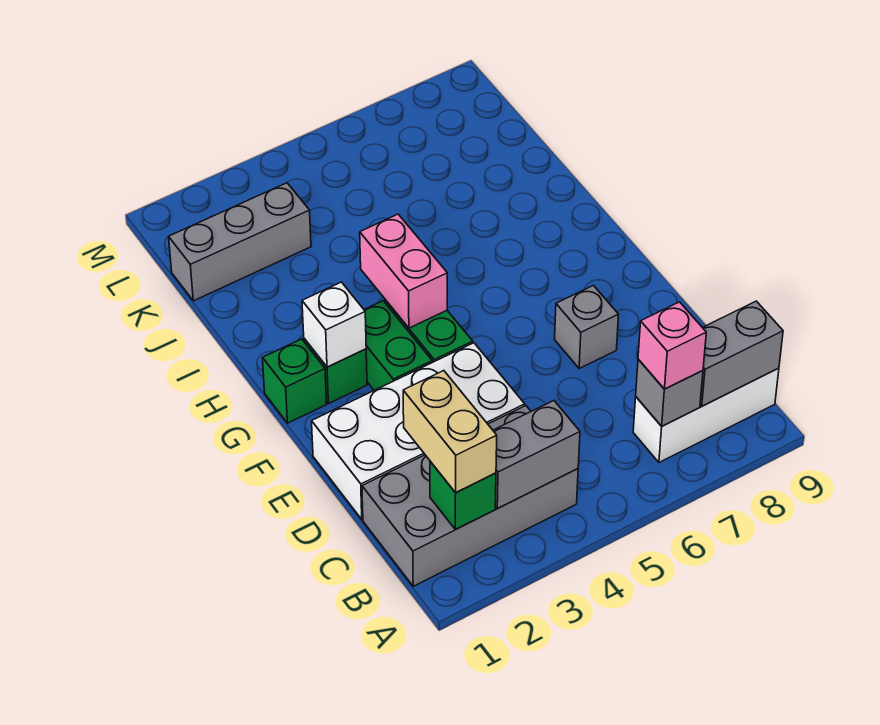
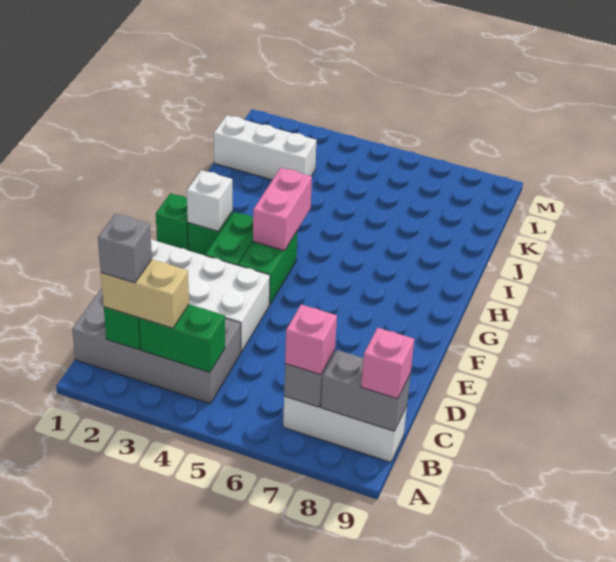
tan 1x2 brick [403,371,497,493] -> tan 1x2 brick turned to [101,259,189,328]
grey 1x2 brick [493,401,580,508] -> green 1x2 brick [139,304,225,372]
none -> pink 1x1 brick [361,328,414,399]
grey 1x1 brick [555,285,619,368] -> grey 1x1 brick moved to [98,214,152,283]
grey 1x3 brick [169,183,311,301] -> white 1x3 brick [214,115,317,180]

